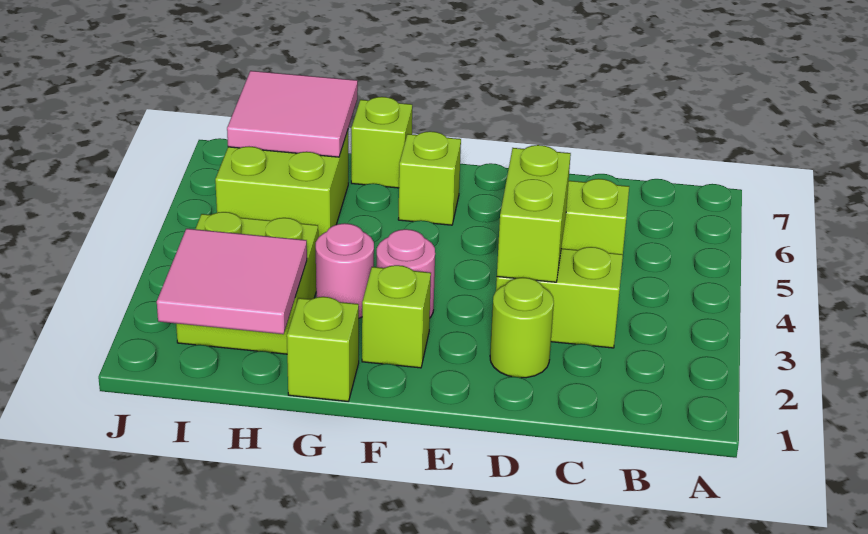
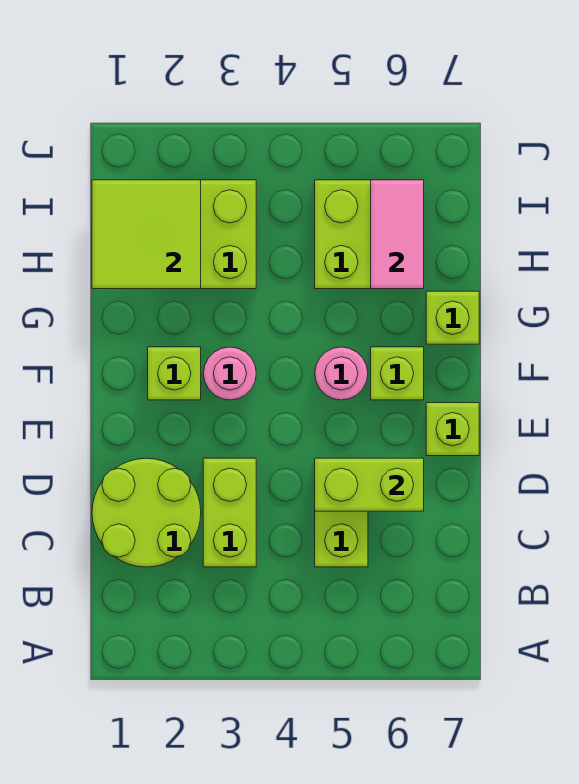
lime 1x1 round brick [490,277,554,378] -> lime 2x2 round brick [92,458,201,567]
lime 1x2 brick [497,145,571,282] -> lime 1x2 brick moved to [315,458,424,511]
lime 1x1 brick [287,297,359,401] -> lime 1x1 brick moved to [426,403,479,456]
pink 1x1 round brick [316,223,374,318] -> pink 1x1 round brick moved to [315,347,368,400]
pink 2x2 tile [157,229,307,334] -> lime 2x2 tile [92,180,201,289]
pink 2x2 tile [227,71,358,157] -> pink 1x2 tile [371,180,424,289]

